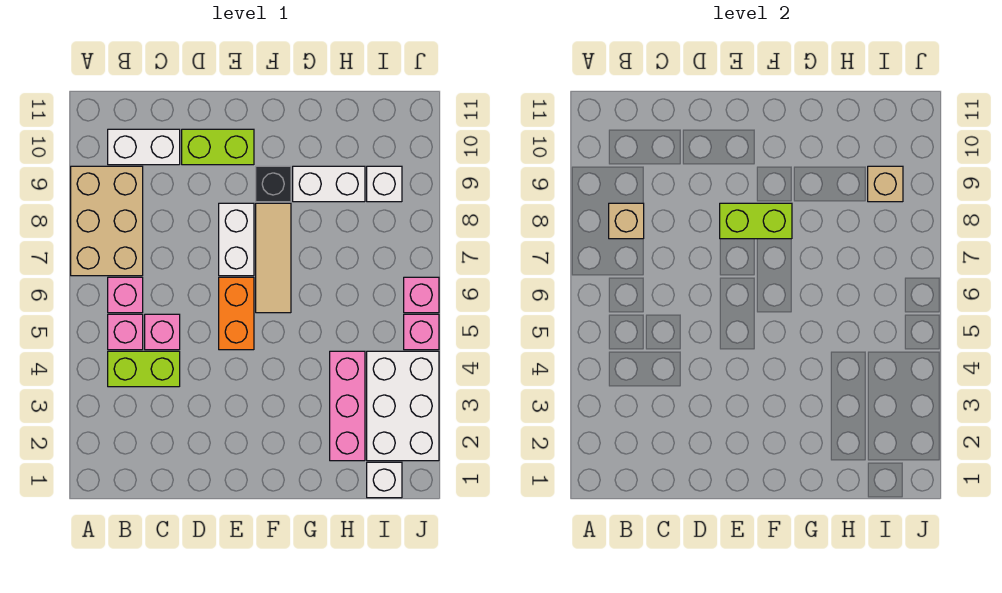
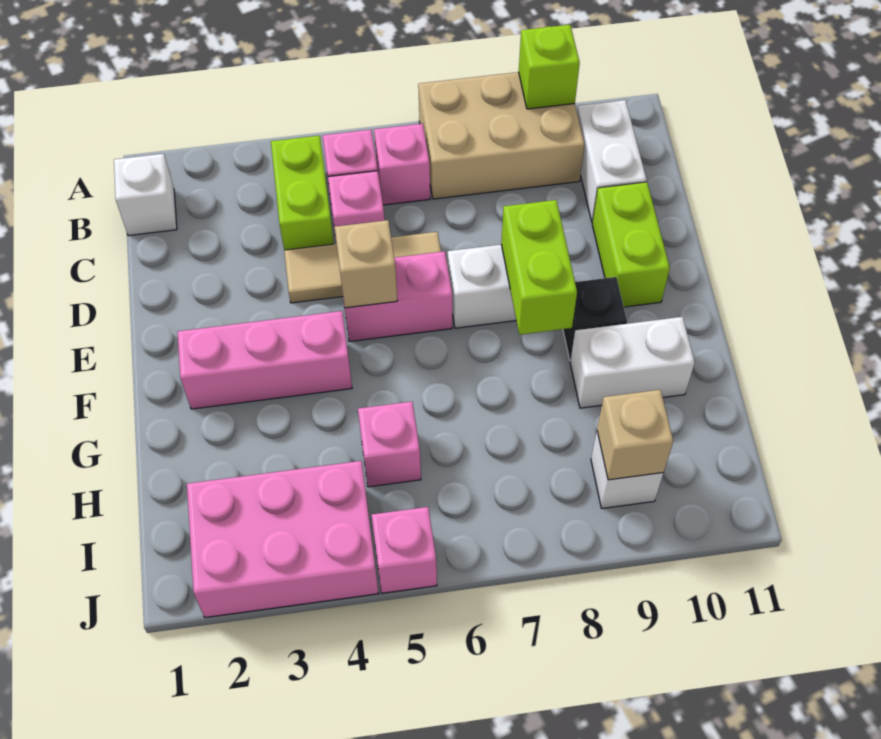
none -> lime 1x1 brick [519,25,580,109]
tan 1x1 brick [609,203,644,239] -> tan 1x1 brick moved to [335,220,397,308]
orange 1x2 brick [219,277,254,350] -> pink 1x2 brick [343,251,452,342]
tan 1x3 tile [256,203,291,313] -> tan 1x3 tile moved to [284,232,441,303]
white 1x2 brick [293,166,365,202] -> white 1x2 brick turned to [570,317,695,408]
pink 1x3 brick [330,351,365,461] -> pink 1x3 brick moved to [178,311,352,409]
white 1x1 brick [367,462,402,498] -> white 1x1 brick moved to [114,154,177,236]
white 2x3 brick [367,351,439,461] -> pink 2x3 brick [187,461,379,618]
pink 1x1 brick [404,277,439,313] -> pink 1x1 brick moved to [358,402,421,487]

